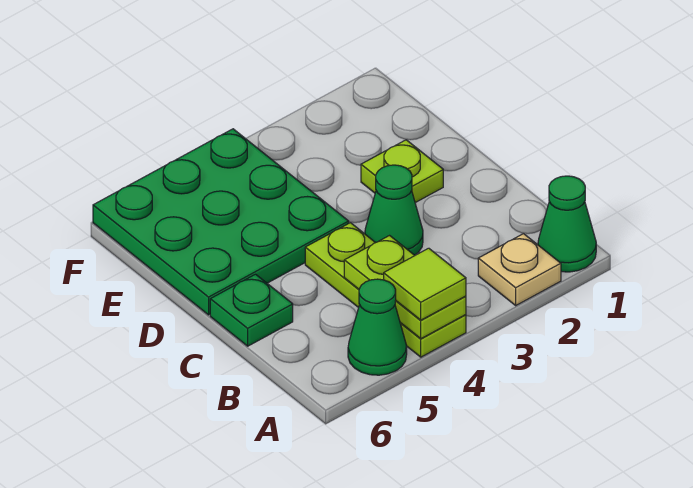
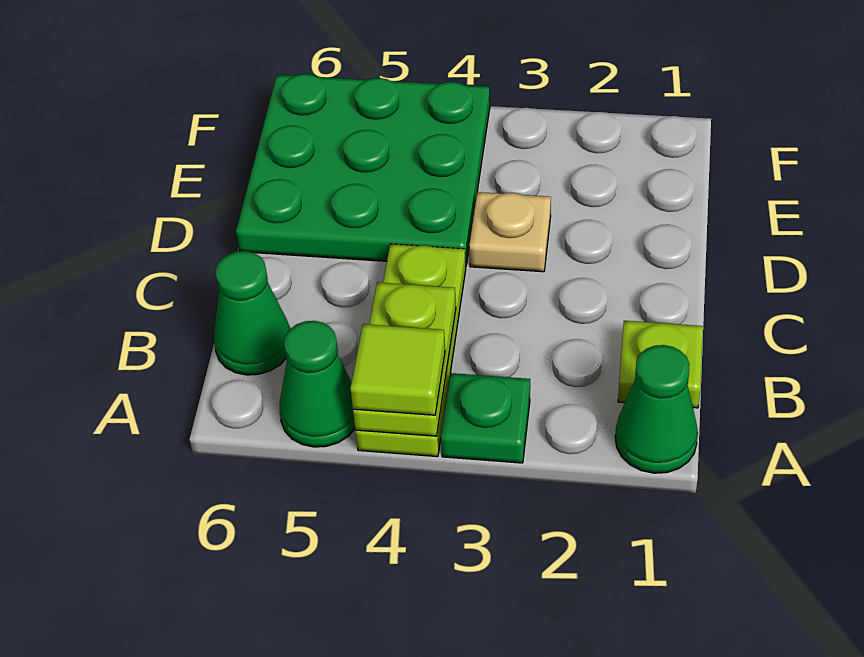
tan 1x1 plate [478,234,561,305] -> tan 1x1 plate moved to [469,192,551,272]
green 1x1 cone [365,165,423,255] -> green 1x1 cone moved to [214,251,290,375]
green 1x1 plate [210,274,293,346] -> green 1x1 plate moved to [441,373,530,463]
lime 1x1 plate [361,140,443,203] -> lime 1x1 plate moved to [618,321,703,408]

